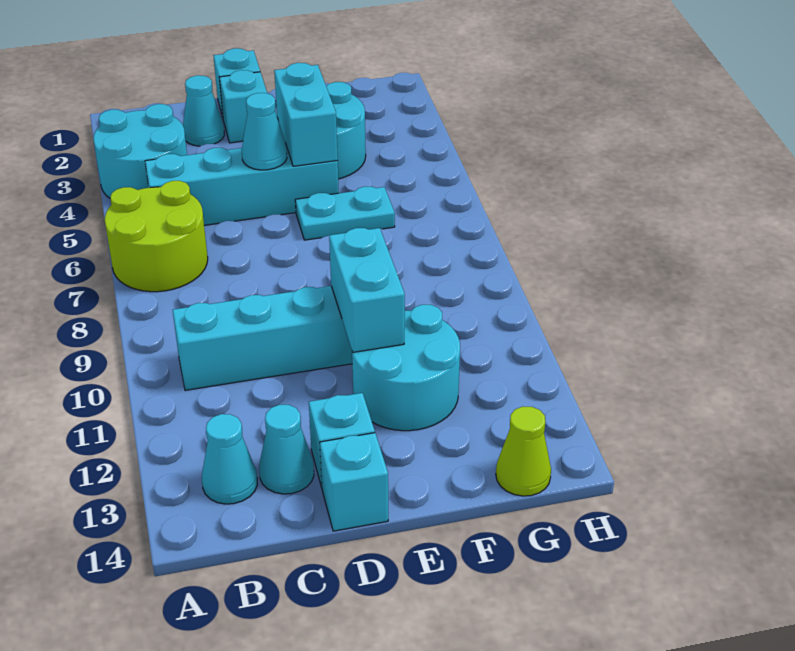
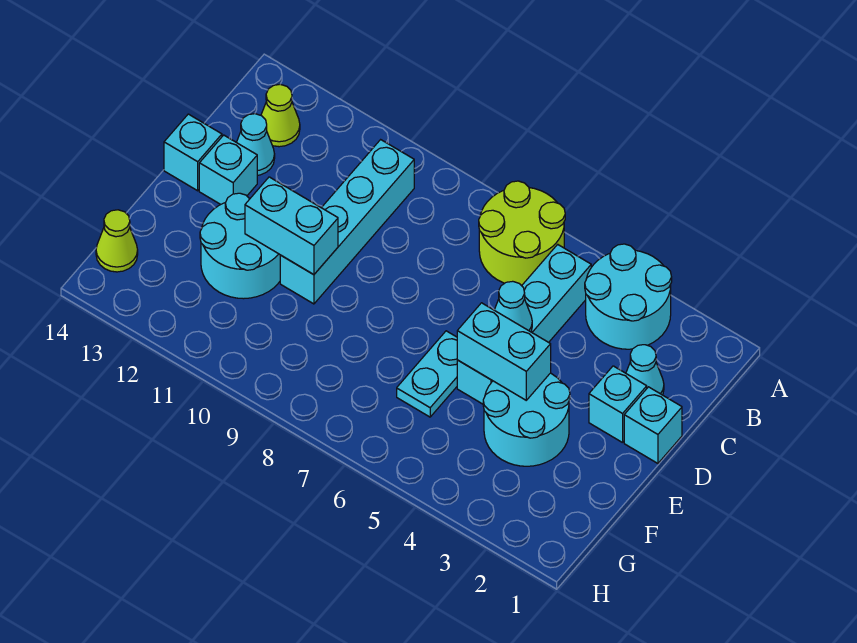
cyan 1x1 cone [202,414,257,504] -> lime 1x1 cone [261,84,300,147]

